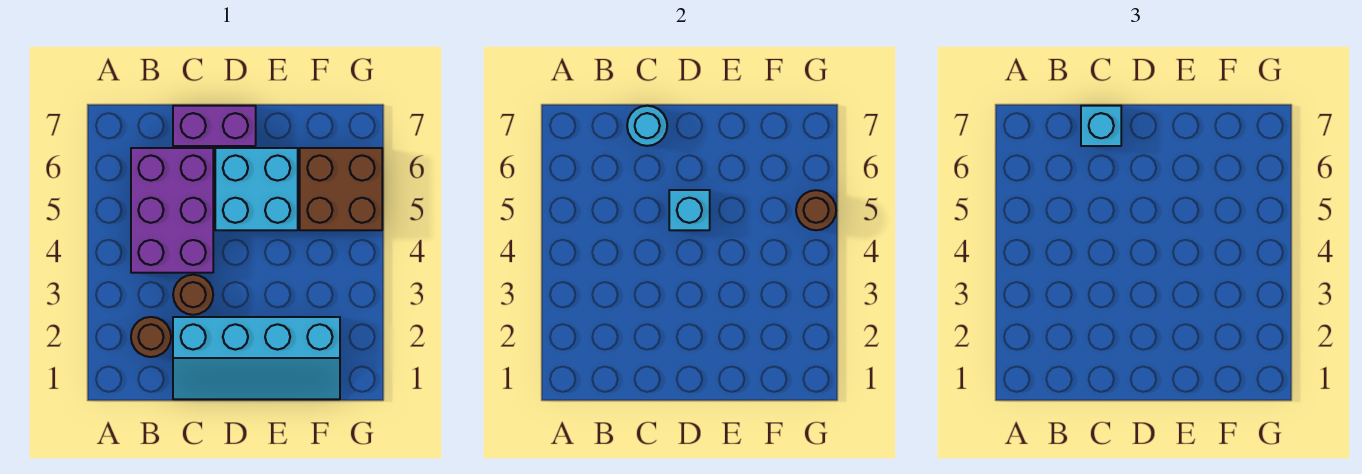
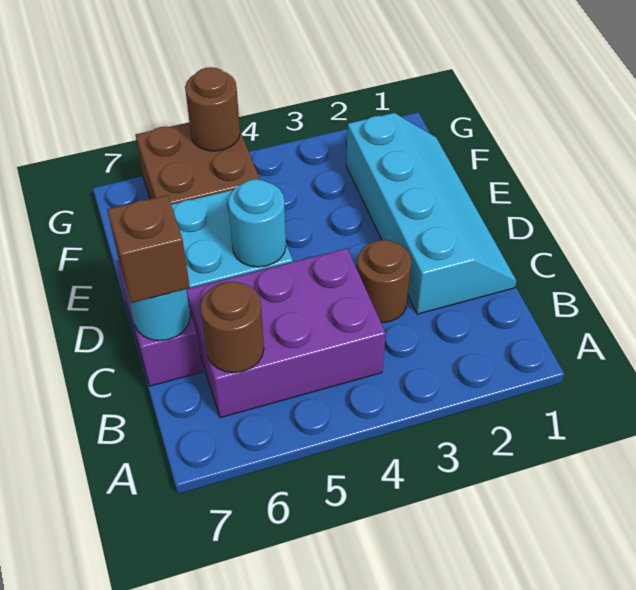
brown 1x1 round brick [131,317,171,357] -> brown 1x1 round brick moved to [200,282,264,373]
cyan 1x1 brick [1081,106,1121,146] -> brown 1x1 brick [107,195,190,303]
cyan 1x1 brick [669,190,710,230] -> cyan 1x1 round brick [228,179,286,267]

